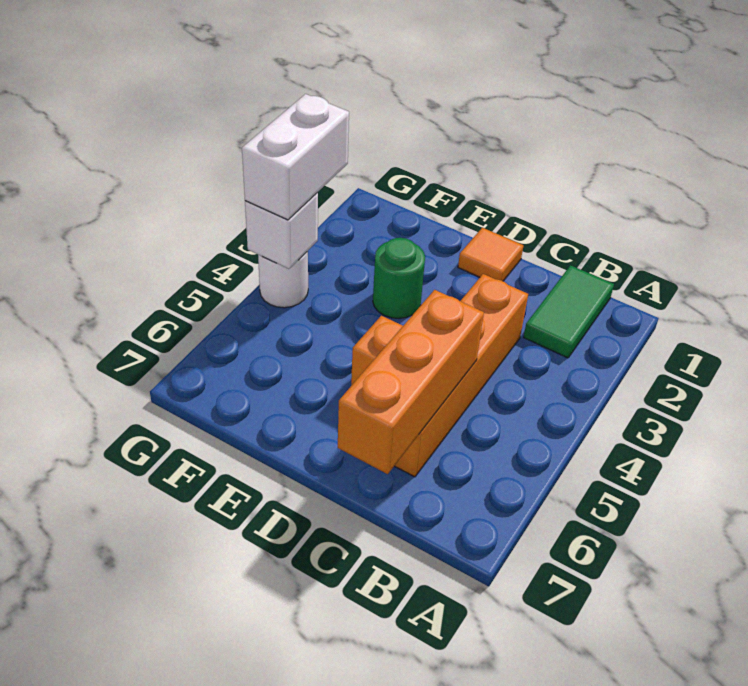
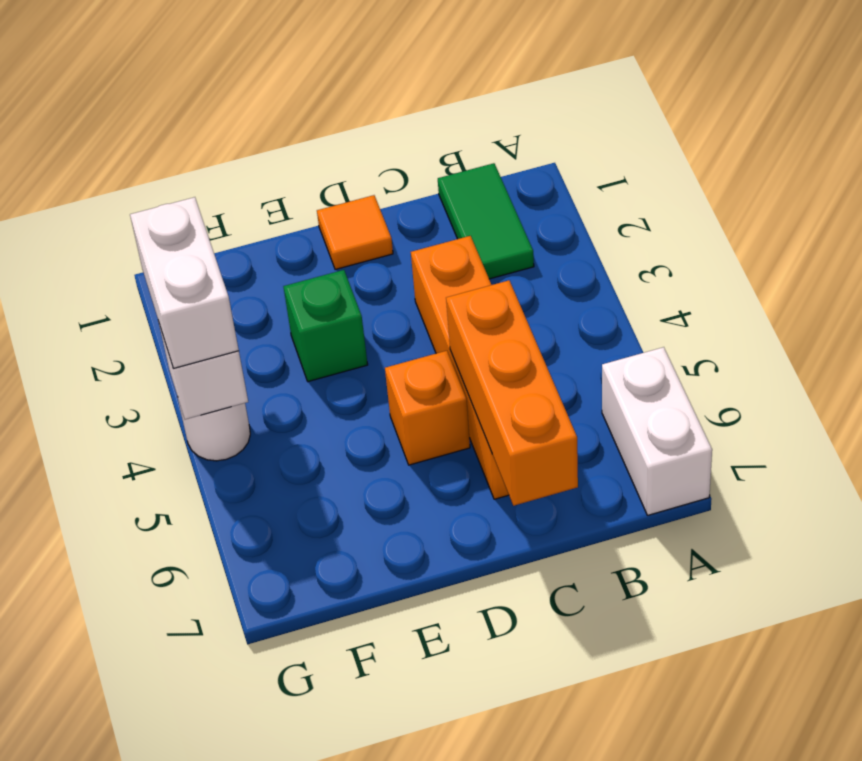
none -> white 1x2 brick [602,347,712,515]
green 1x1 round brick [373,238,425,319] -> green 1x1 brick [283,270,368,382]

